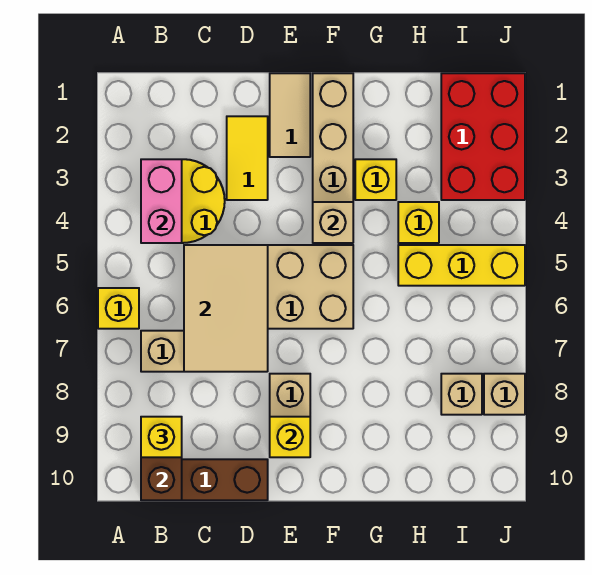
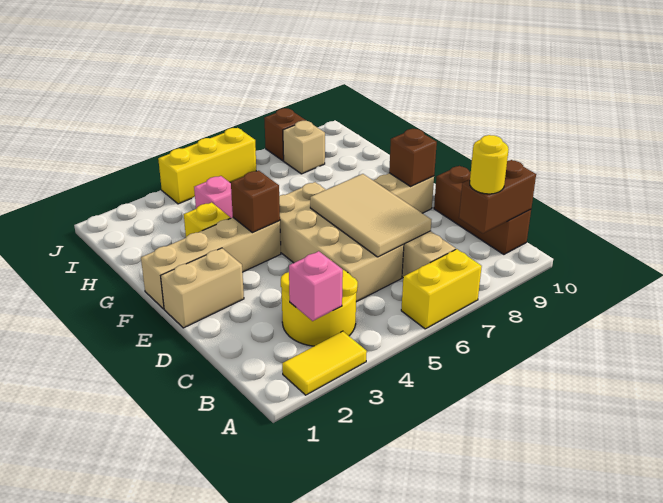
yellow 1x1 brick [98,288,139,329] -> yellow 1x2 brick [401,249,482,329]
pink 1x2 brick [141,159,182,243] -> pink 1x1 brick [289,251,343,321]
yellow 1x1 brick [141,417,182,457] -> yellow 1x1 round brick [470,135,509,194]
tan 2x3 tile [184,245,268,372] -> tan 2x3 tile turned to [310,174,431,257]
yellow 1x2 tile [227,116,268,200] -> yellow 1x2 tile moved to [282,331,367,395]
tan 1x2 tile [270,73,310,157] -> tan 1x2 brick [161,248,244,328]
yellow 1x1 brick [270,417,310,457] -> brown 1x1 brick [389,129,437,186]
tan 1x1 brick [313,202,353,243] -> brown 1x1 brick [230,171,280,233]
yellow 1x1 brick [398,202,439,243] -> pink 1x1 brick [194,176,233,218]
yellow 1x3 brick [398,245,525,286] -> yellow 1x3 brick turned to [158,128,256,204]
red 2x3 brick [441,73,525,200] -> none
tan 1x1 brick [484,374,525,415] -> brown 1x1 brick [264,108,306,161]

